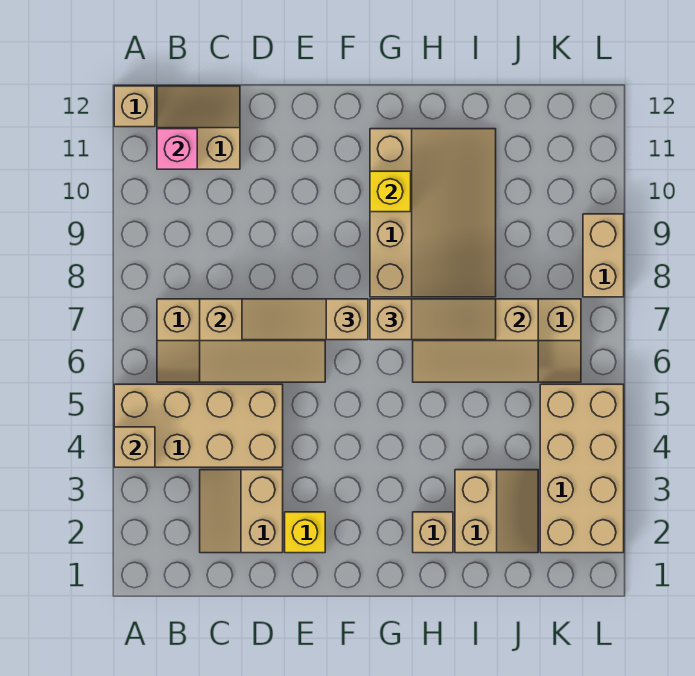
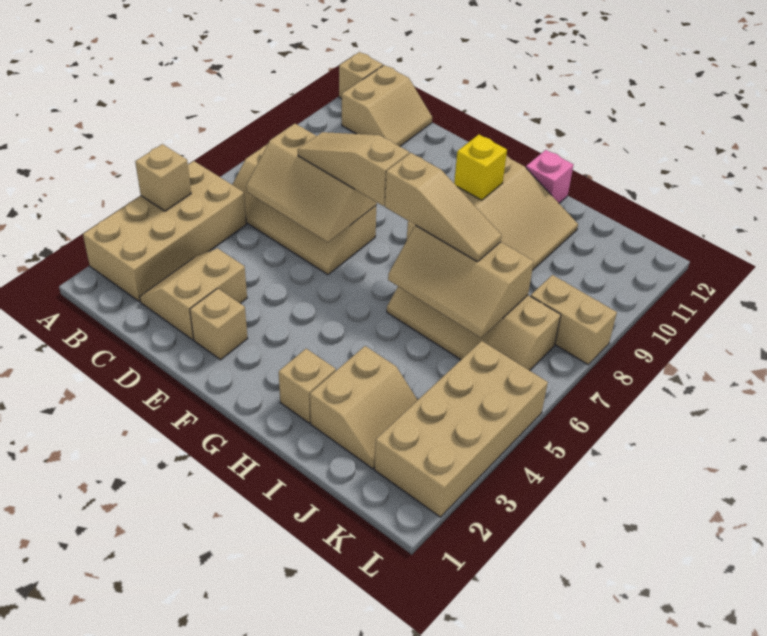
tan 2x4 brick [114,384,283,467] -> tan 2x4 brick turned to [83,161,246,302]
tan 2x2 slope [157,86,240,169] -> tan 2x2 slope turned to [342,65,432,146]
pink 1x1 brick [157,129,197,169] -> pink 1x1 brick moved to [526,150,573,203]
yellow 1x1 brick [285,512,325,553] -> tan 1x1 brick [190,288,248,360]
tan 1x2 brick [583,214,624,297] -> tan 1x2 brick turned to [531,275,617,365]

